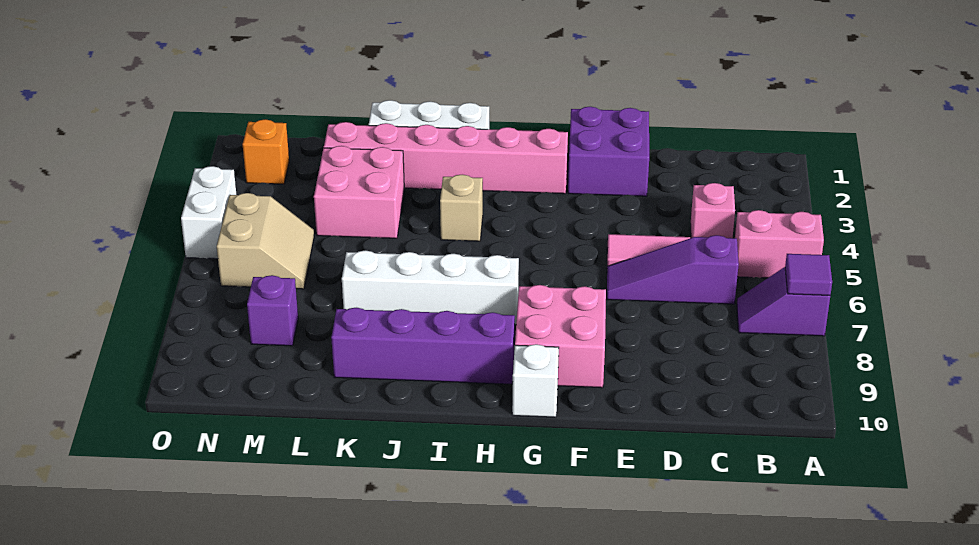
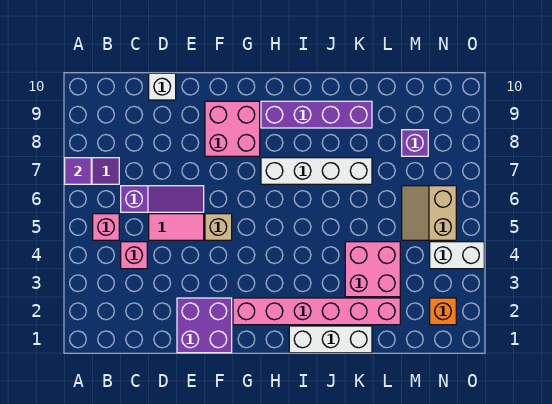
pink 1x2 brick [735,210,824,278] -> pink 1x1 brick [93,214,119,240]
white 1x1 brick [512,344,559,417] -> white 1x1 brick moved to [149,73,176,100]
tan 1x1 brick [440,175,483,241] -> tan 1x1 brick moved to [205,214,232,240]
white 1x2 brick [181,166,237,259] -> white 1x2 brick turned to [430,242,484,269]

